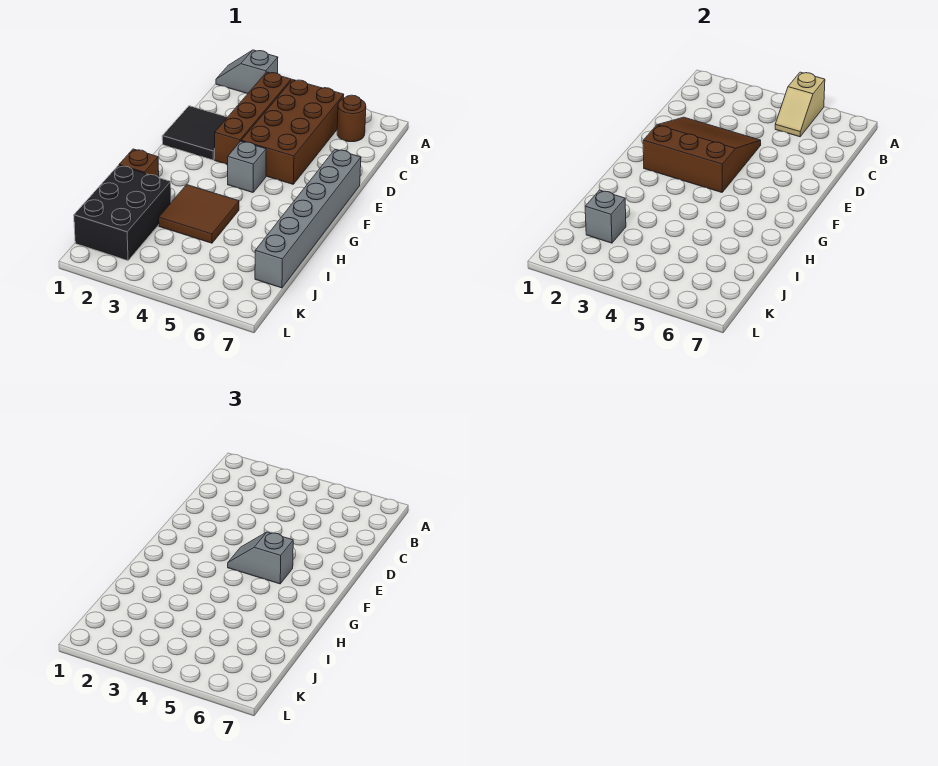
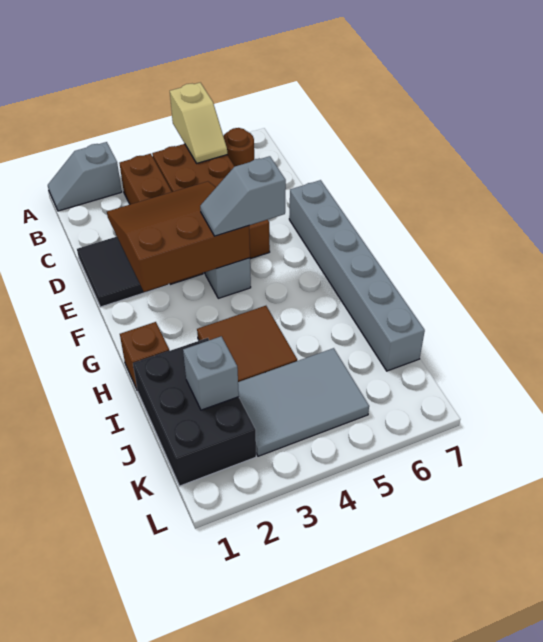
none -> grey 2x3 tile [238,348,369,456]

